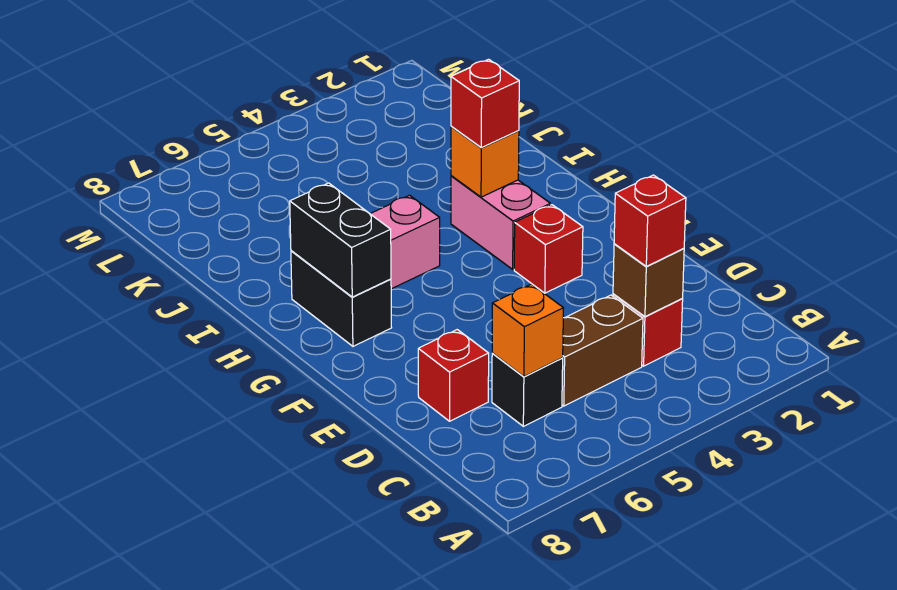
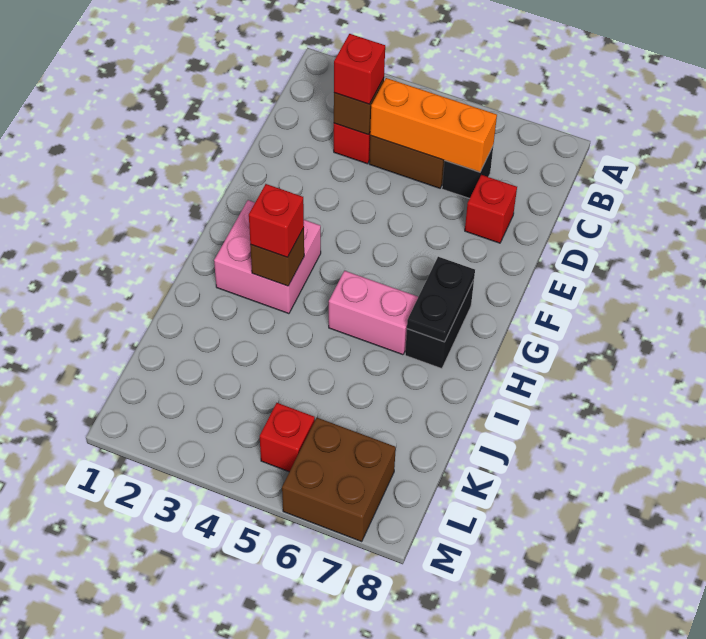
orange 1x1 brick [492,284,563,377] -> orange 1x3 brick [370,78,497,172]
red 1x1 brick [514,205,583,293] -> red 1x1 brick moved to [260,403,315,472]
pink 1x2 brick [451,176,550,269] -> pink 2x2 brick [214,200,321,314]
black 1x2 brick [290,183,391,297] -> black 1x2 plate [407,257,475,342]
orange 1x1 brick [451,126,519,197] -> brown 1x1 brick [250,228,304,286]
none -> brown 2x2 brick [282,418,396,541]

